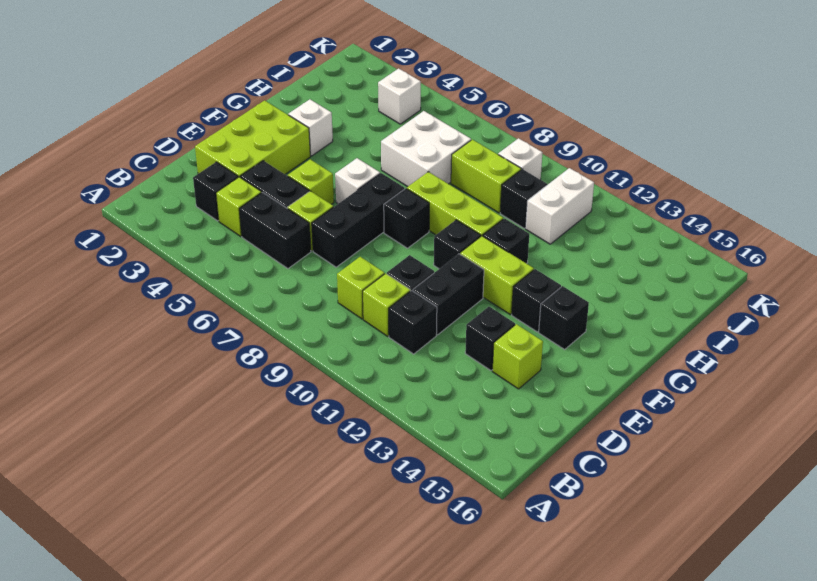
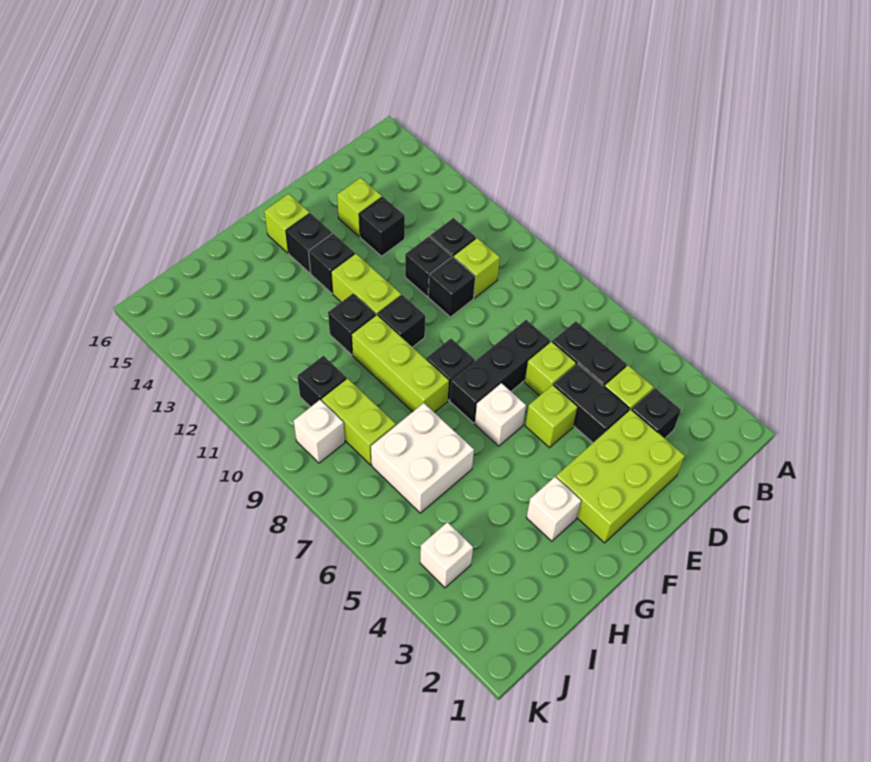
lime 1x1 brick [337,257,385,319] -> lime 1x1 brick moved to [264,194,310,253]
black 1x2 brick [413,254,484,335] -> black 1x1 brick [405,237,451,296]
white 1x2 brick [526,168,594,244] -> none

